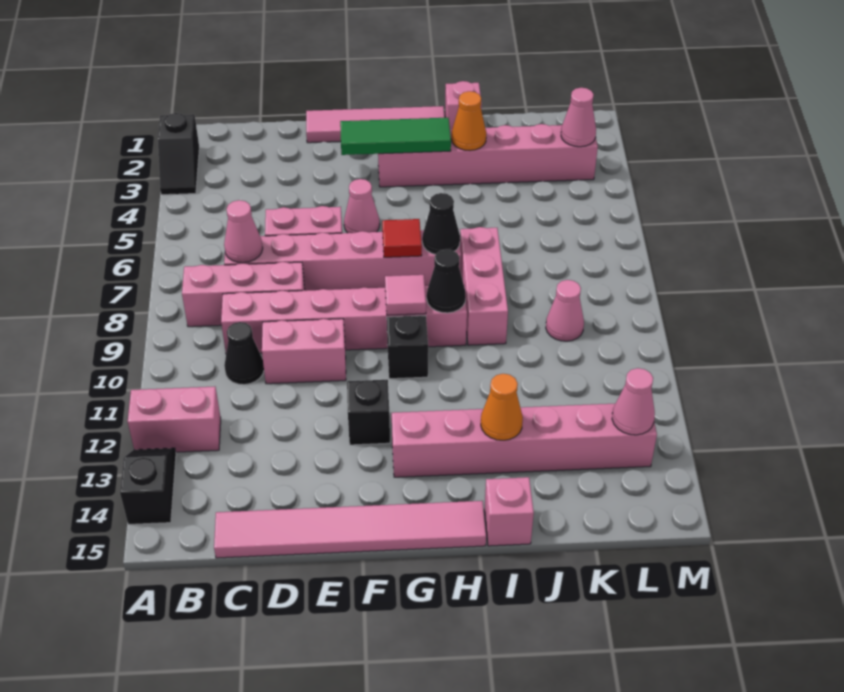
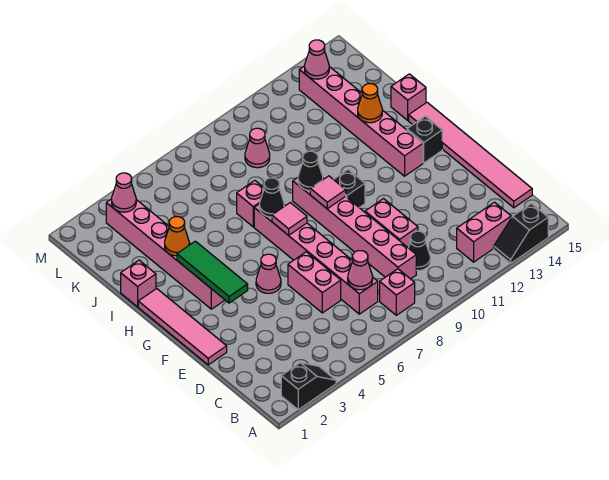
pink 1x2 brick [128,387,221,452] -> pink 1x2 brick turned to [457,202,511,262]
pink 1x3 brick [182,262,305,327] -> pink 1x1 brick [380,269,415,315]
black 1x1 brick [347,380,390,445] -> black 1x1 brick moved to [407,116,442,163]
red 1x1 tile [382,219,422,257] -> pink 1x1 tile [272,203,307,235]
pink 1x3 brick [460,227,508,345] -> pink 1x1 brick [237,181,264,227]

